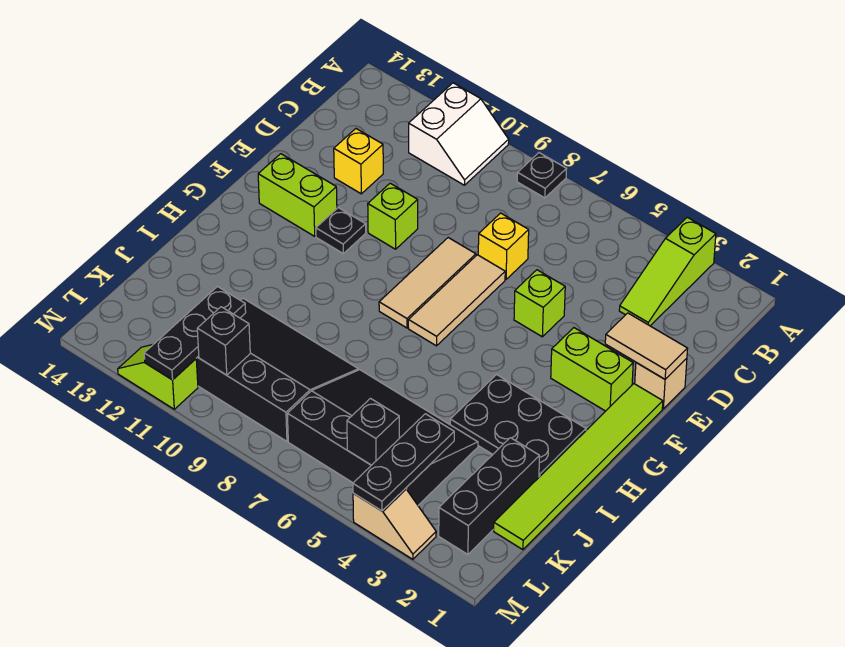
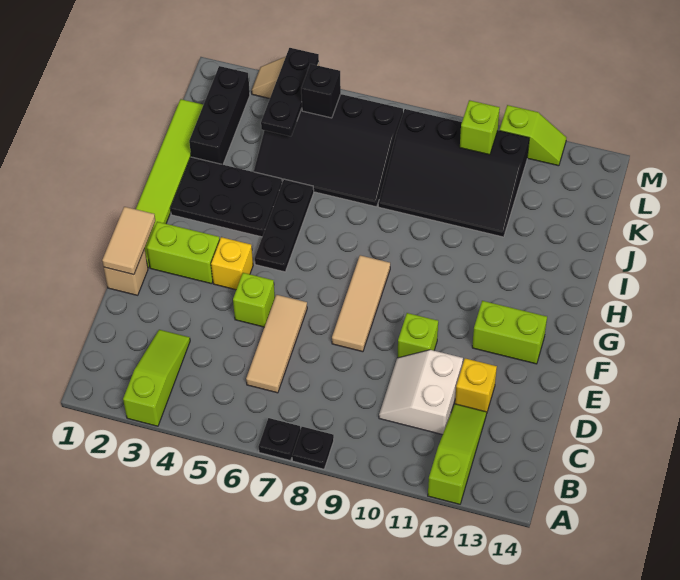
white 2x2 slope [409,83,509,185] -> white 2x2 slope moved to [379,350,463,435]
none -> lime 1x3 slope [428,404,487,504]
yellow 1x1 brick [478,213,529,279] -> yellow 1x1 brick moved to [211,237,253,290]
tan 1x2 tile [605,313,688,379] -> tan 1x2 tile turned to [102,207,155,275]
tan 1x3 tile [408,255,505,346] -> tan 1x3 tile moved to [246,295,307,393]
black 1x1 plate [316,208,366,253] -> black 1x1 plate moved to [258,418,300,461]
black 1x3 plate [144,287,246,380] -> black 1x3 plate moved to [255,179,314,272]
black 1x1 brick [197,307,250,375] -> lime 1x1 brick [460,100,500,155]

